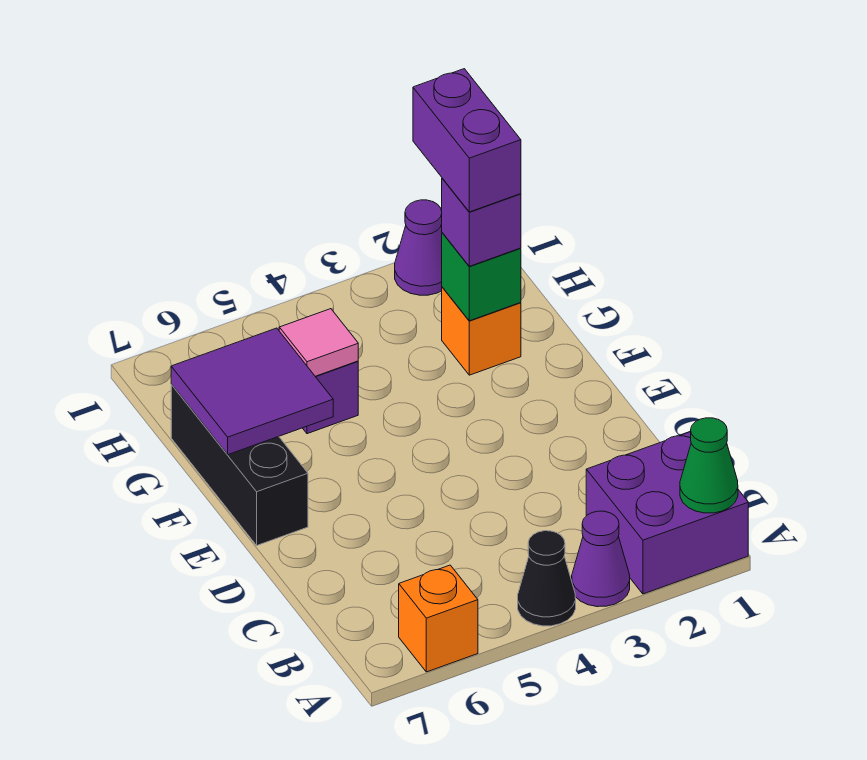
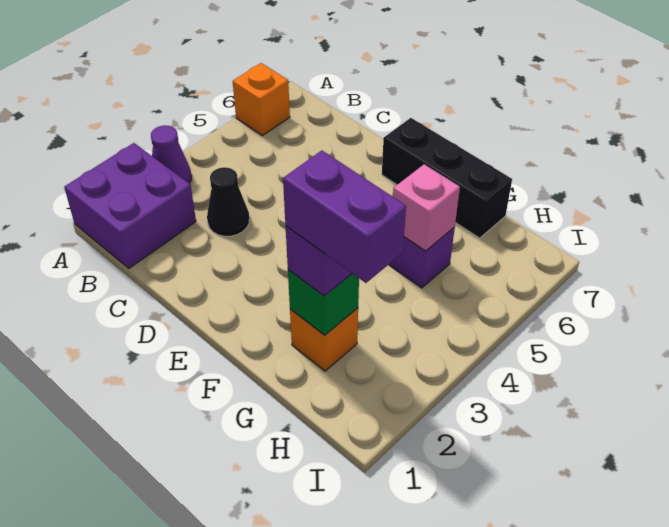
green 1x1 cone [680,418,738,513] -> none
black 1x1 cone [518,531,576,626] -> black 1x1 cone moved to [207,167,249,236]
purple 2x2 tile [171,328,333,455] -> none
pink 1x1 tile [279,309,358,376] -> pink 1x1 brick [393,164,460,251]
purple 1x1 cone [395,200,442,295] -> none

